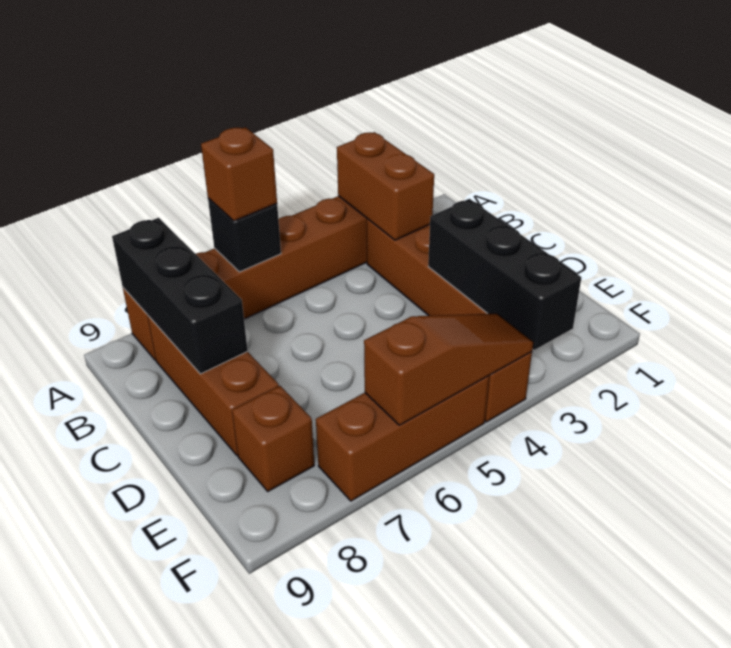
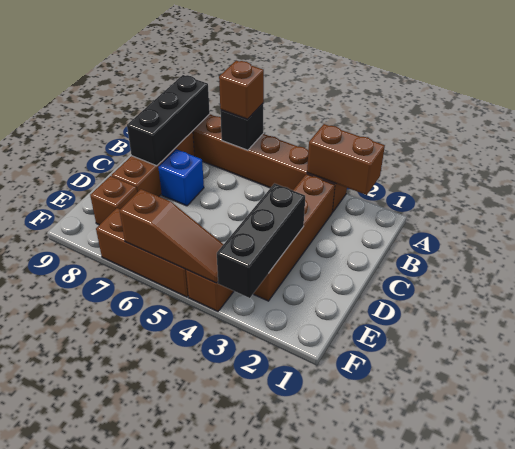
brown 1x2 brick [337,132,434,240] -> brown 1x2 brick turned to [307,124,385,195]
none -> blue 1x1 brick [158,149,204,206]

